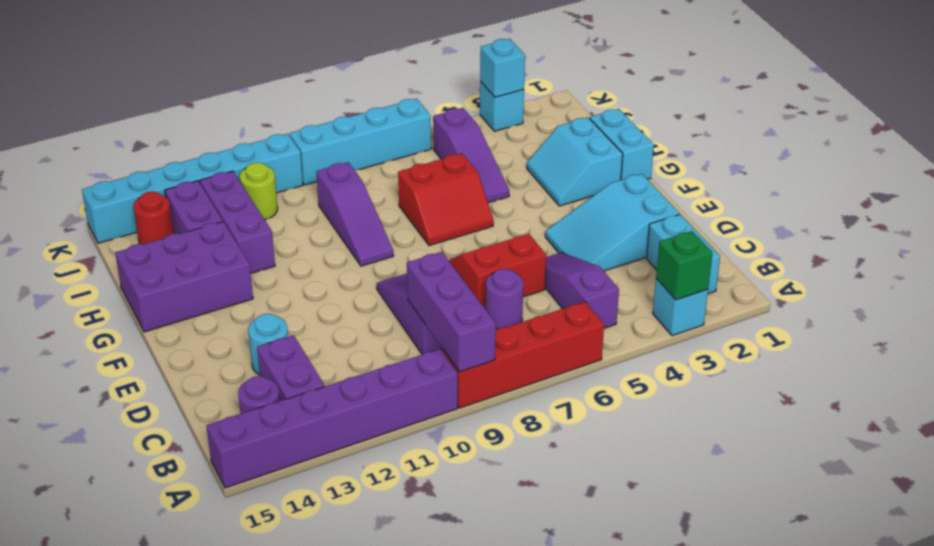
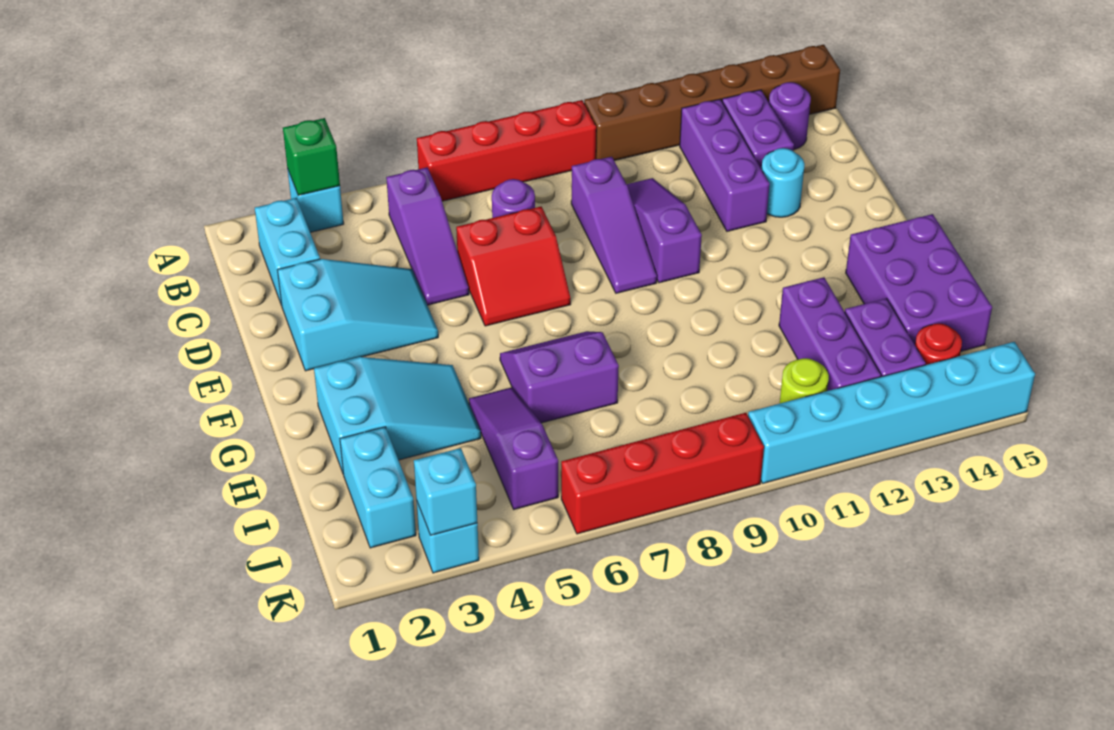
purple 1x3 brick [407,252,496,372] -> purple 1x3 brick moved to [680,99,770,231]
purple 1x6 brick [206,349,458,488] -> brown 1x6 brick [584,45,840,161]
cyan 1x2 brick [590,109,654,180] -> cyan 1x2 brick moved to [340,427,416,548]
cyan 2x2 slope [527,117,623,206] -> cyan 2x3 slope [314,357,481,473]
red 2x2 slope [398,154,494,246] -> purple 2x2 slope [500,331,619,423]
purple 1x3 slope [316,162,393,266] -> purple 1x3 slope moved to [627,178,702,283]
purple 2x3 brick [115,222,253,332] -> purple 2x3 brick turned to [846,214,992,351]
cyan 1x4 brick [289,99,431,185] -> red 1x4 brick [561,413,764,534]

